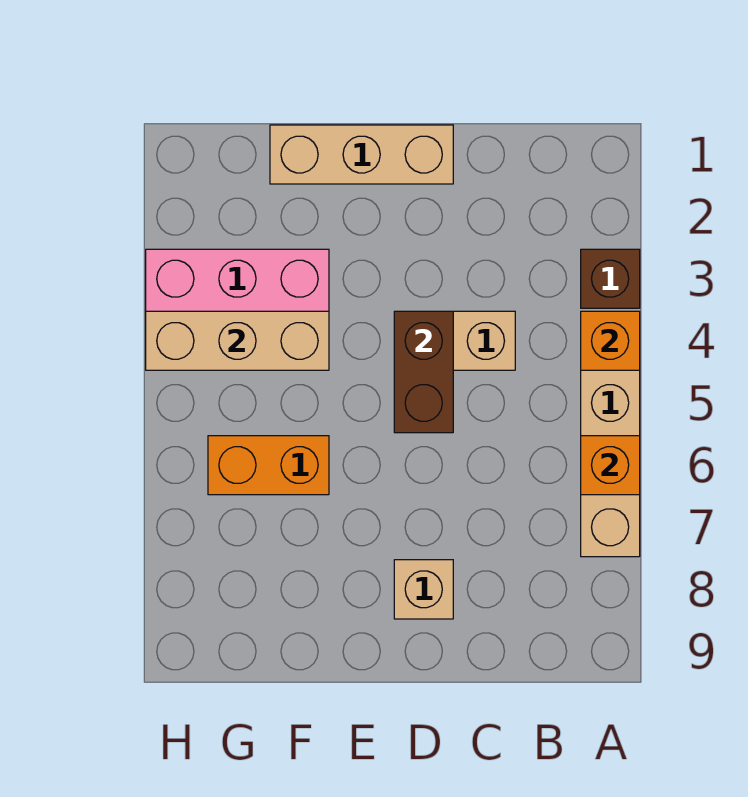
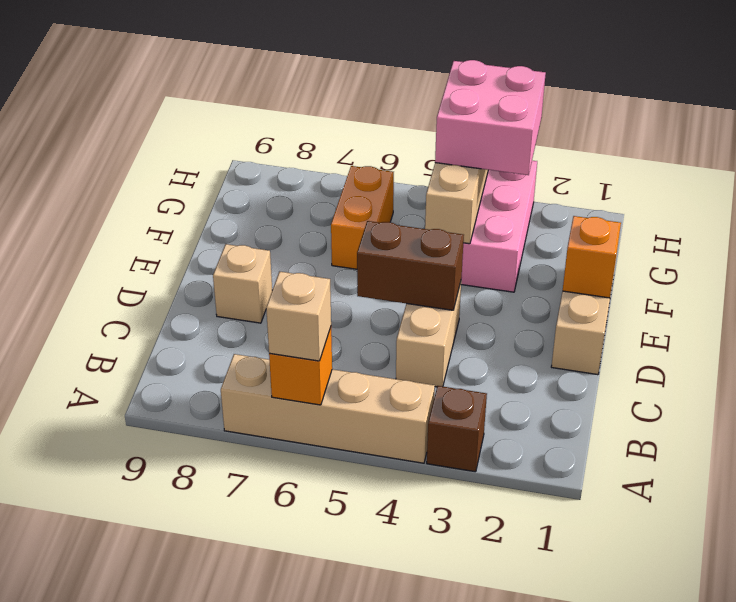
orange 1x1 brick [581,311,640,370] -> orange 1x1 brick moved to [563,216,621,298]
none -> tan 1x1 brick [266,272,331,361]
none -> pink 2x2 brick [435,60,546,175]

